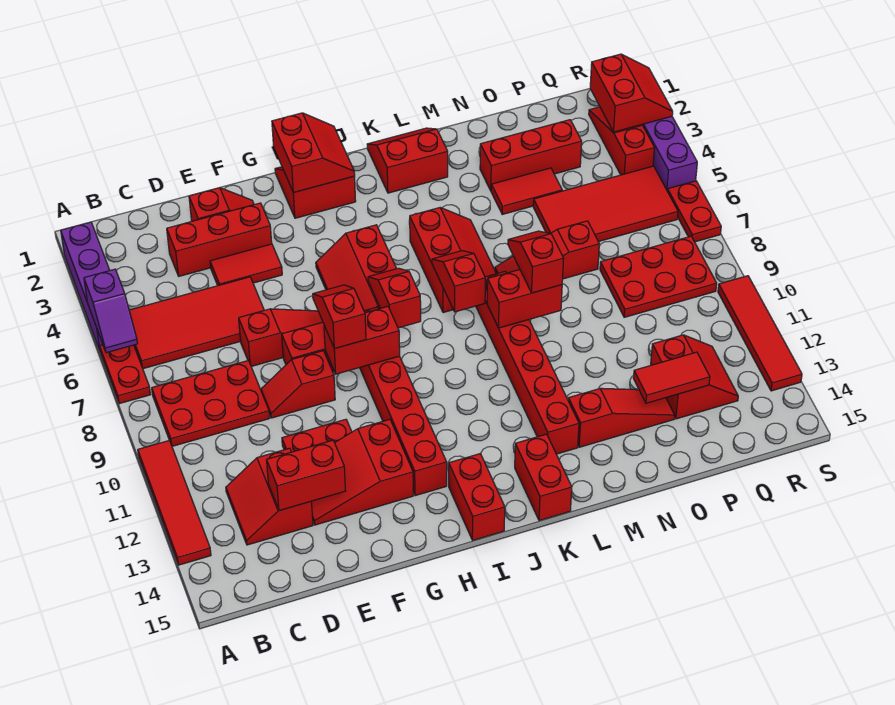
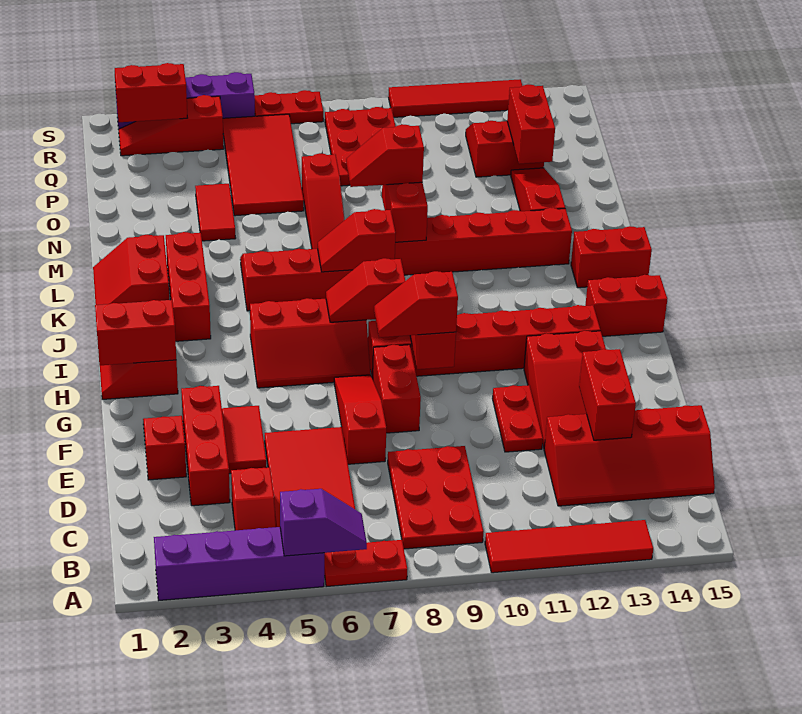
red 2x2 slope [226,448,313,545] -> red 2x4 slope [544,405,715,506]
red 1x2 slope [261,351,335,418] -> red 1x2 slope moved to [231,467,276,530]
red 1x3 brick [480,120,582,191] -> red 1x3 brick moved to [166,232,211,341]
red 1x2 tile [633,352,710,403] -> red 1x2 brick [507,85,555,164]

